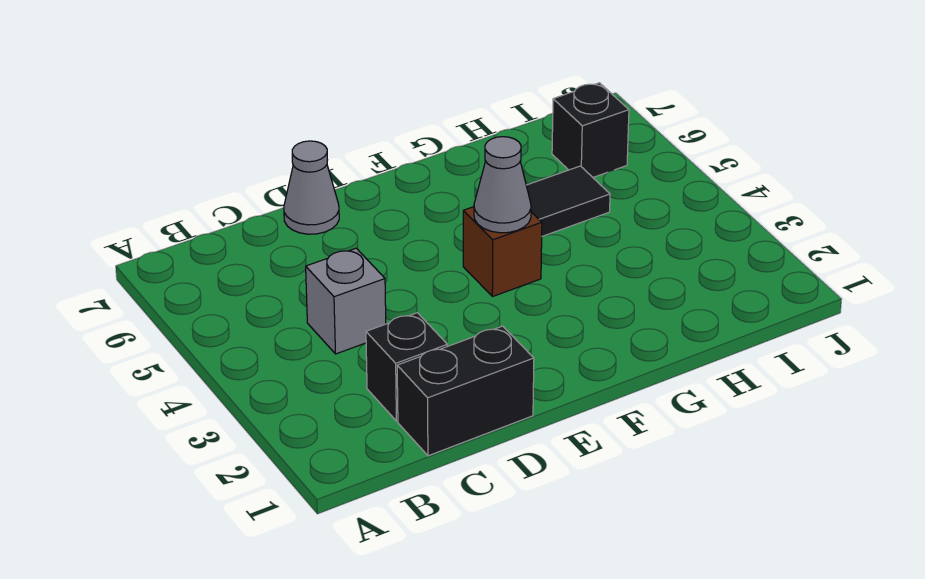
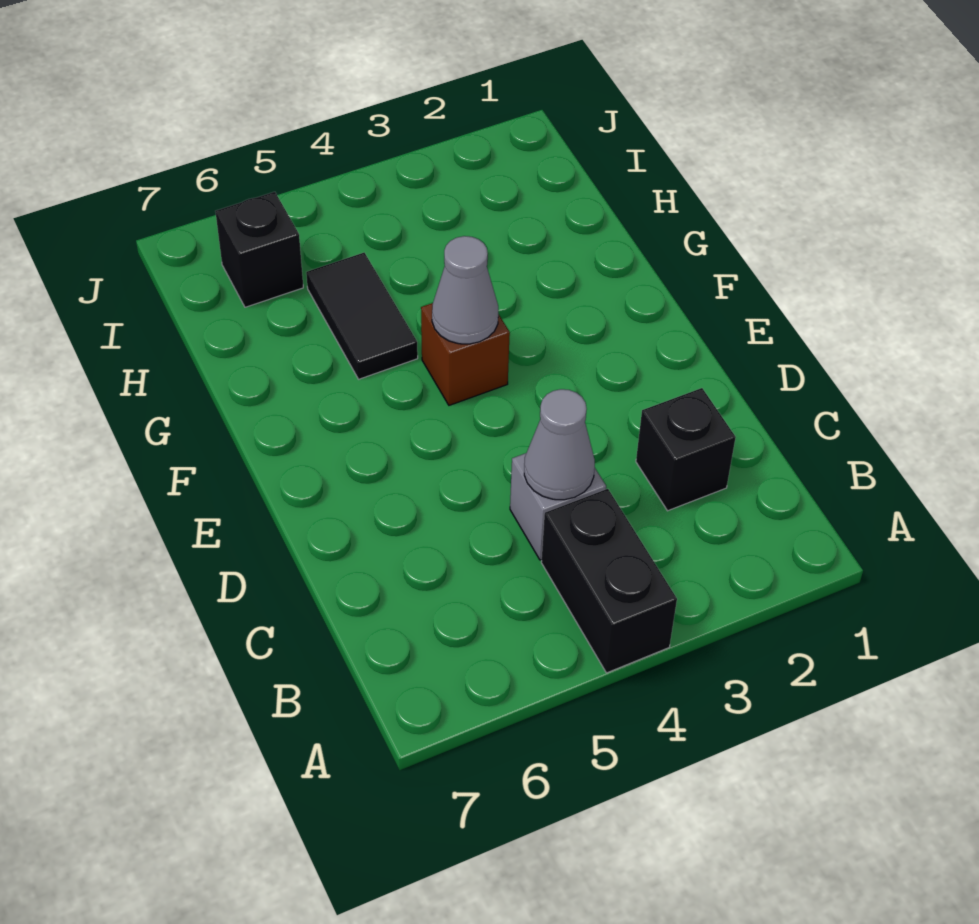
black 1x2 brick [397,326,534,456] -> black 1x2 brick moved to [541,489,677,673]
grey 1x1 cone [284,141,339,234] -> grey 1x1 cone moved to [524,389,595,500]

